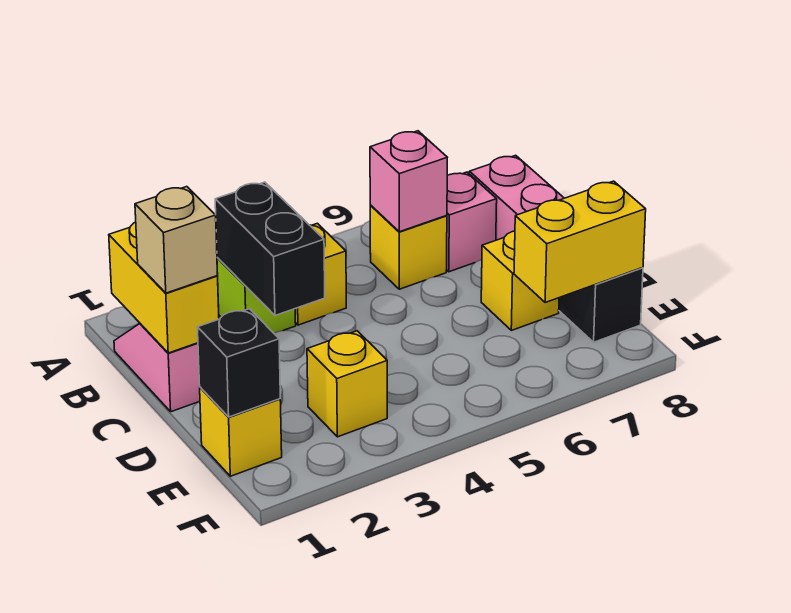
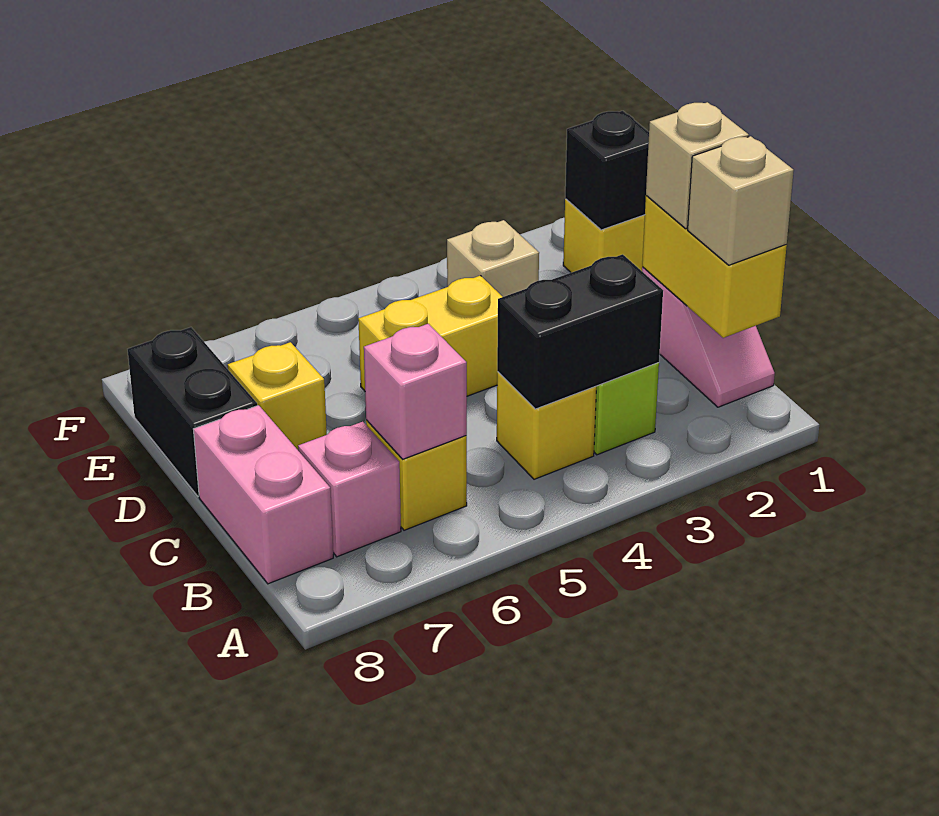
none -> tan 1x1 brick [688,136,794,265]
black 1x2 brick [215,182,325,315] -> black 1x2 brick turned to [497,254,663,409]
yellow 1x1 brick [307,331,387,437] -> tan 1x1 brick [447,220,539,297]
yellow 1x2 brick [514,181,646,303] -> yellow 1x2 brick moved to [358,276,502,396]

